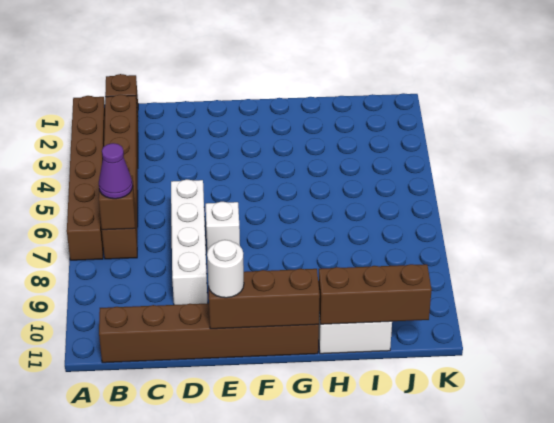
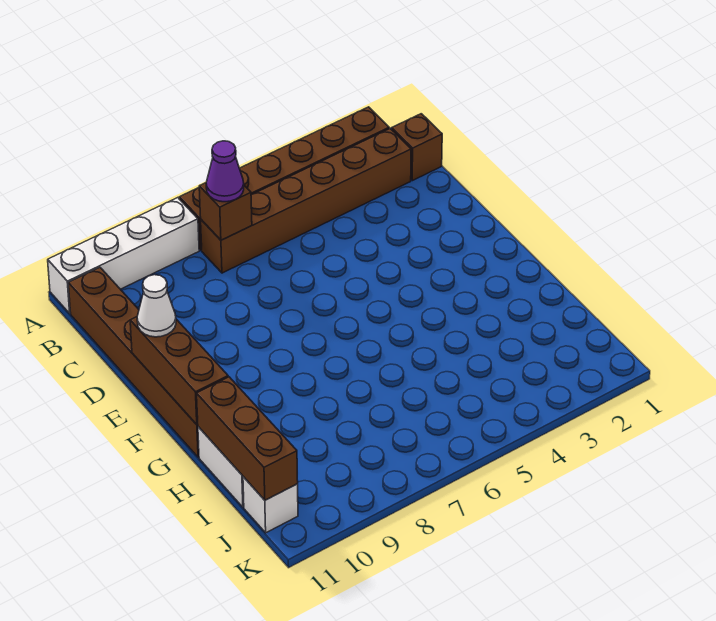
white 1x4 brick [171,179,207,305] -> white 1x4 brick moved to [48,198,199,313]
white 1x1 brick [206,202,240,252] -> white 1x1 brick moved to [243,477,298,533]
white 1x1 round brick [207,240,244,298] -> white 1x1 cone [137,275,176,337]

